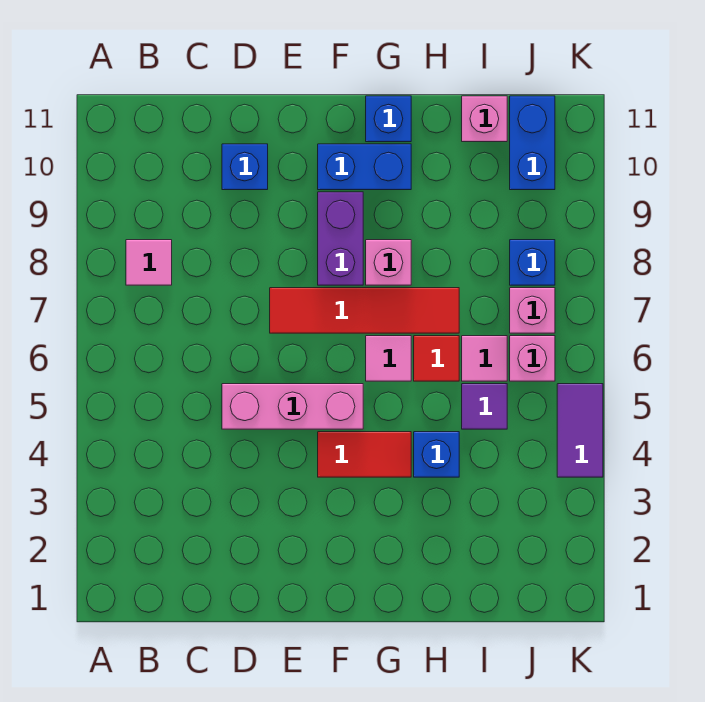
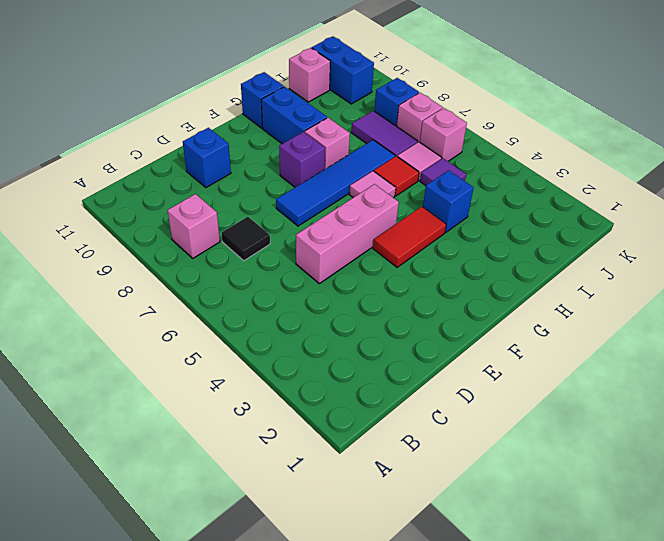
pink 1x1 tile [126,240,172,285] -> pink 1x1 brick [167,194,220,258]
none -> black 1x1 tile [222,217,270,261]
red 1x4 tile [270,288,459,333] -> blue 1x4 tile [276,140,395,226]
purple 1x2 brick [318,192,363,285] -> purple 1x1 brick [279,132,325,187]
blue 1x2 brick [318,144,411,190] -> blue 1x2 brick turned to [261,87,327,144]
purple 1x2 tile [557,384,603,477] -> purple 1x2 tile moved to [351,111,418,157]

